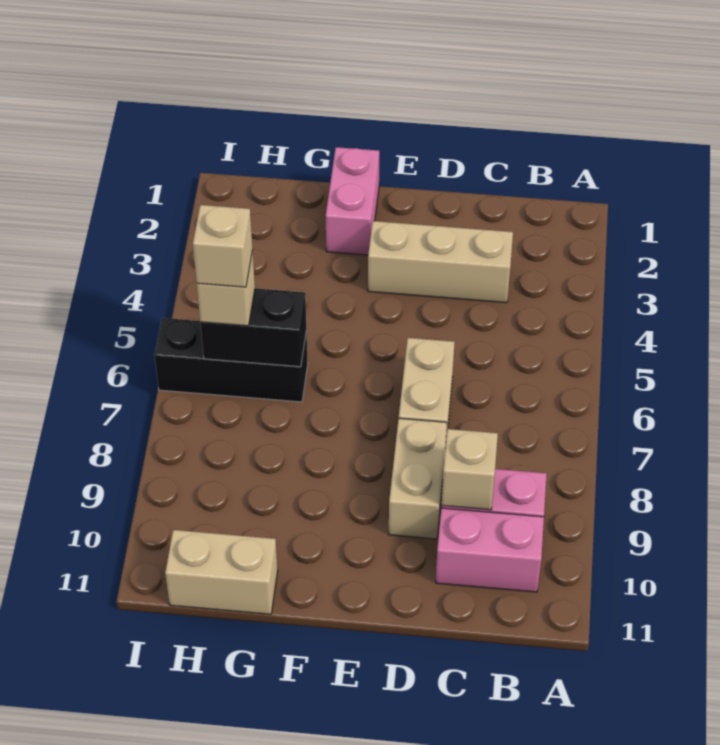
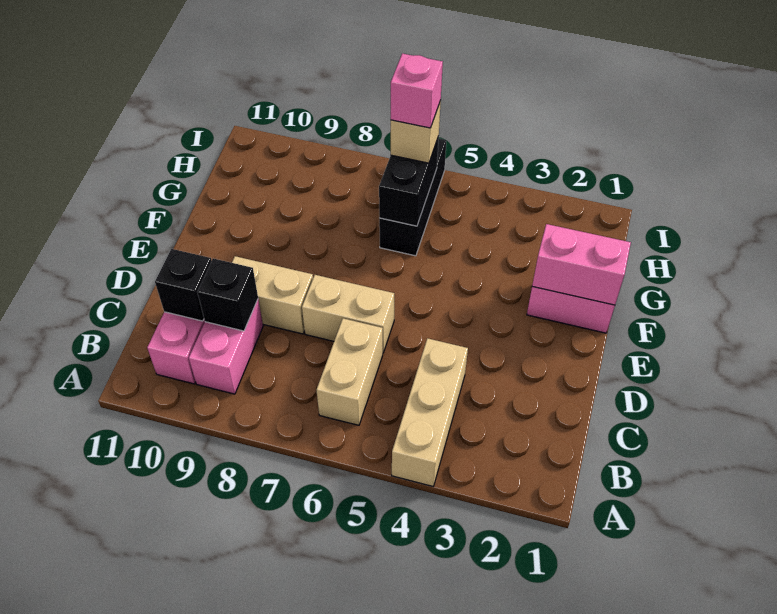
tan 1x3 brick [368,221,513,303] -> tan 1x3 brick moved to [392,338,468,486]
tan 1x1 brick [442,429,498,510] -> black 1x1 brick [197,259,258,331]
none -> black 1x1 brick [155,249,211,321]
none -> pink 1x2 brick [532,224,631,305]
tan 1x2 brick [165,530,278,614] -> tan 1x2 brick moved to [317,318,383,425]
tan 1x1 brick [193,205,253,287] -> pink 1x1 brick [391,53,443,128]

